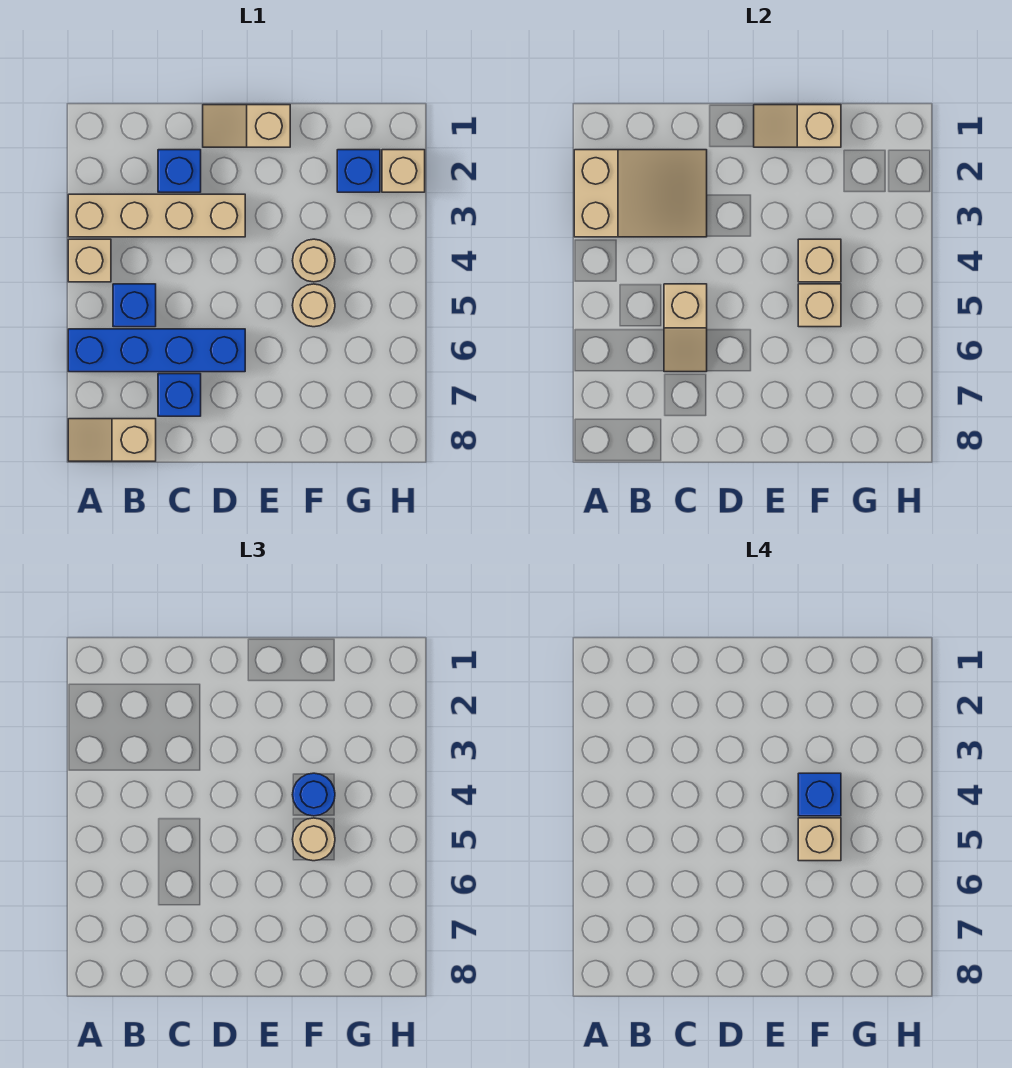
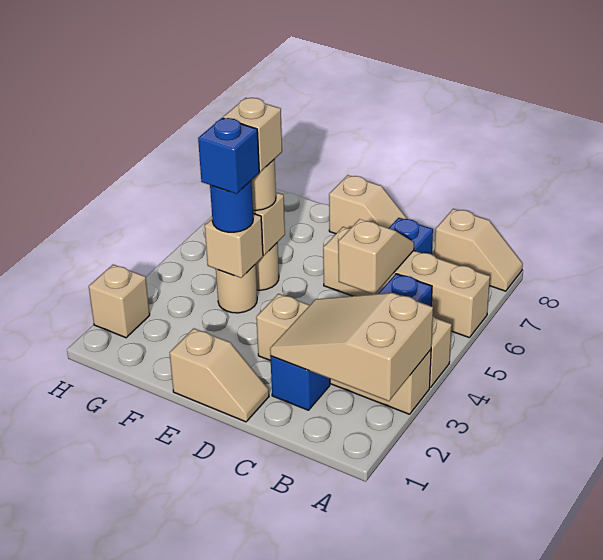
blue 1x4 brick [68,329,245,372] -> tan 1x4 brick [323,227,490,338]
tan 1x2 slope [754,105,841,147] -> tan 1x2 slope moved to [329,175,407,234]
blue 1x1 brick [337,150,380,192] -> none

